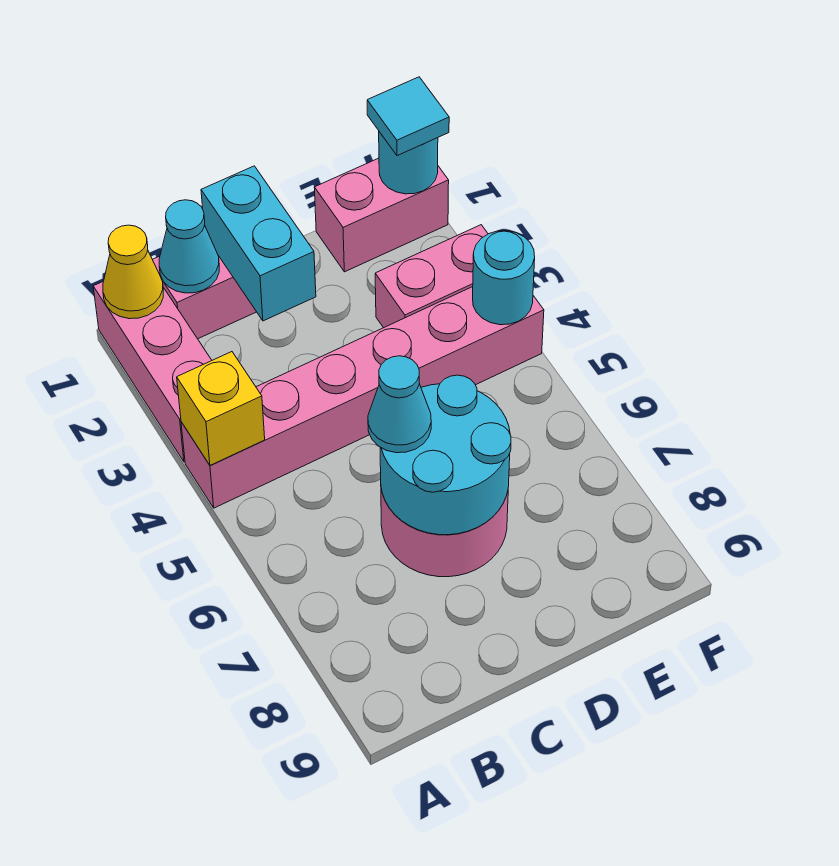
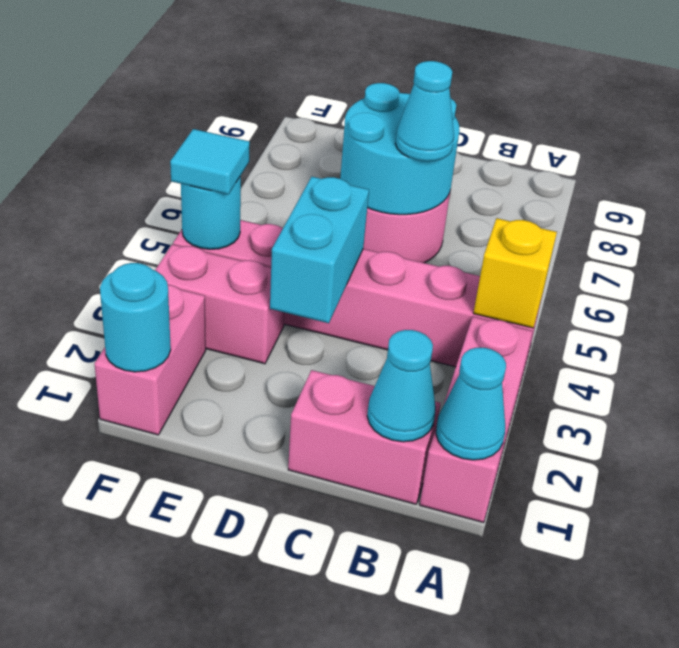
yellow 1x1 cone [103,225,163,319] -> cyan 1x1 cone [436,348,506,460]
cyan 1x2 brick [201,166,316,321] -> cyan 1x2 brick moved to [270,177,369,323]
pink 1x2 brick [314,158,449,272] -> pink 1x2 brick turned to [95,284,206,435]
cyan 1x1 tile [367,77,449,156] -> cyan 1x1 tile moved to [170,129,250,195]

